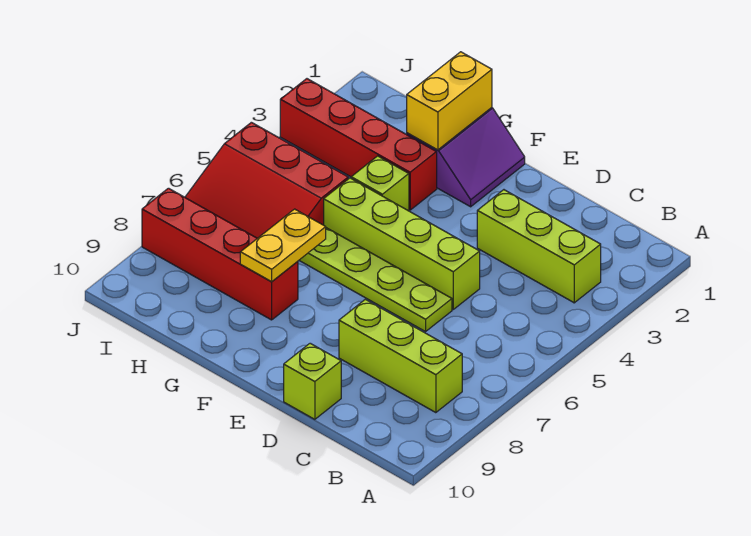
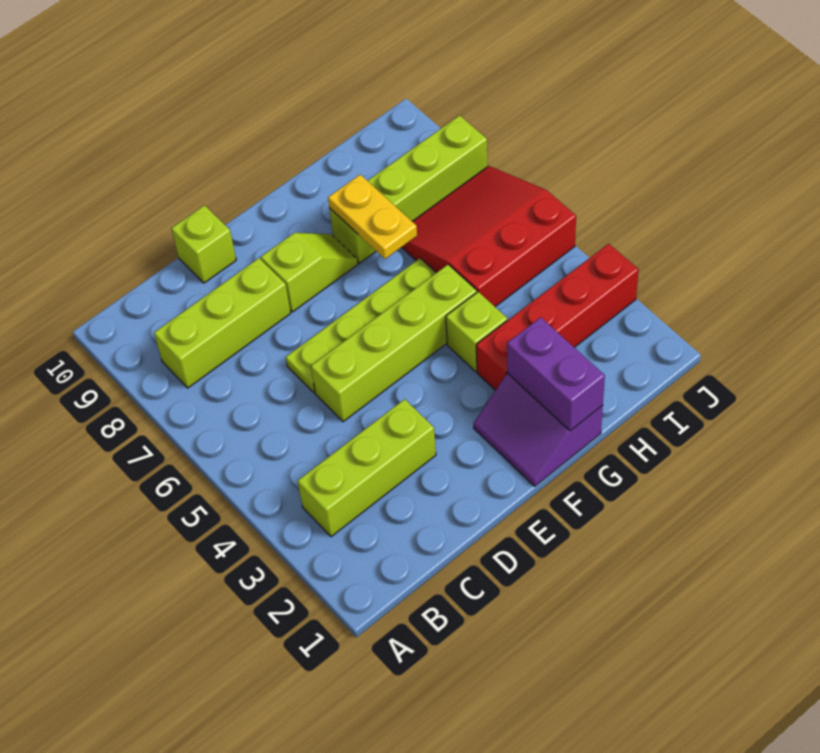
none -> lime 1x2 slope [261,233,358,312]
yellow 1x2 brick [407,52,492,150] -> purple 1x2 brick [507,317,605,431]
red 1x4 brick [142,188,298,320] -> lime 1x4 brick [329,115,487,263]

